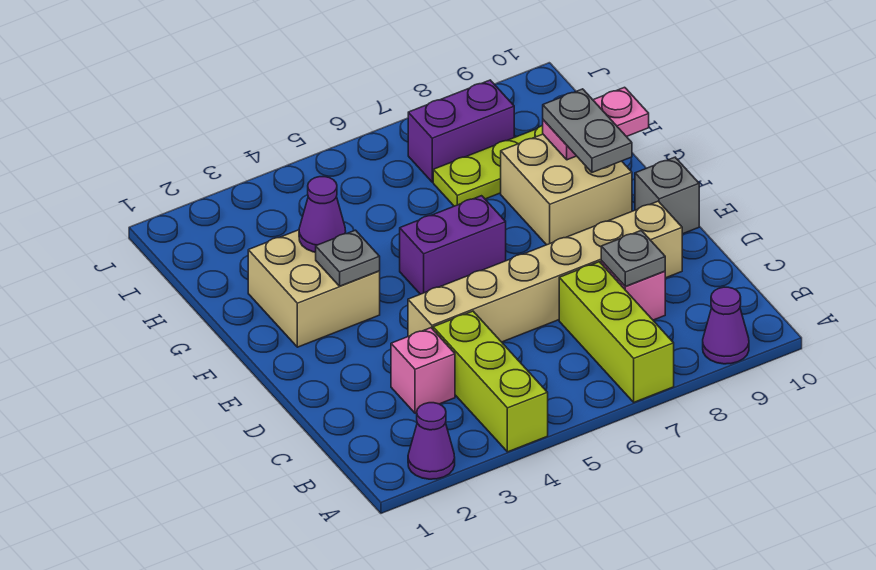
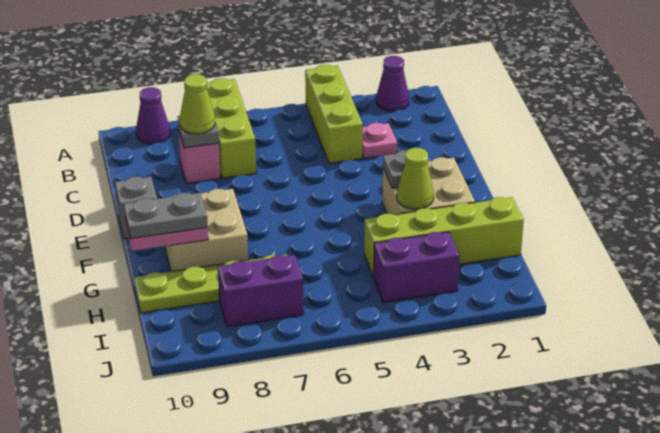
pink 1x1 brick [391,328,455,413] -> pink 1x1 plate [362,123,397,158]
none -> lime 1x1 cone [180,74,215,134]
tan 1x6 brick [408,201,682,342] -> none
purple 1x2 brick [400,196,506,294] -> purple 1x2 brick moved to [373,232,460,303]
grey 1x2 plate [543,89,632,172] -> grey 1x2 plate turned to [124,193,208,239]
purple 1x1 cone [299,177,346,252] -> lime 1x1 cone [397,148,434,209]
none -> lime 1x4 brick [364,197,524,277]

